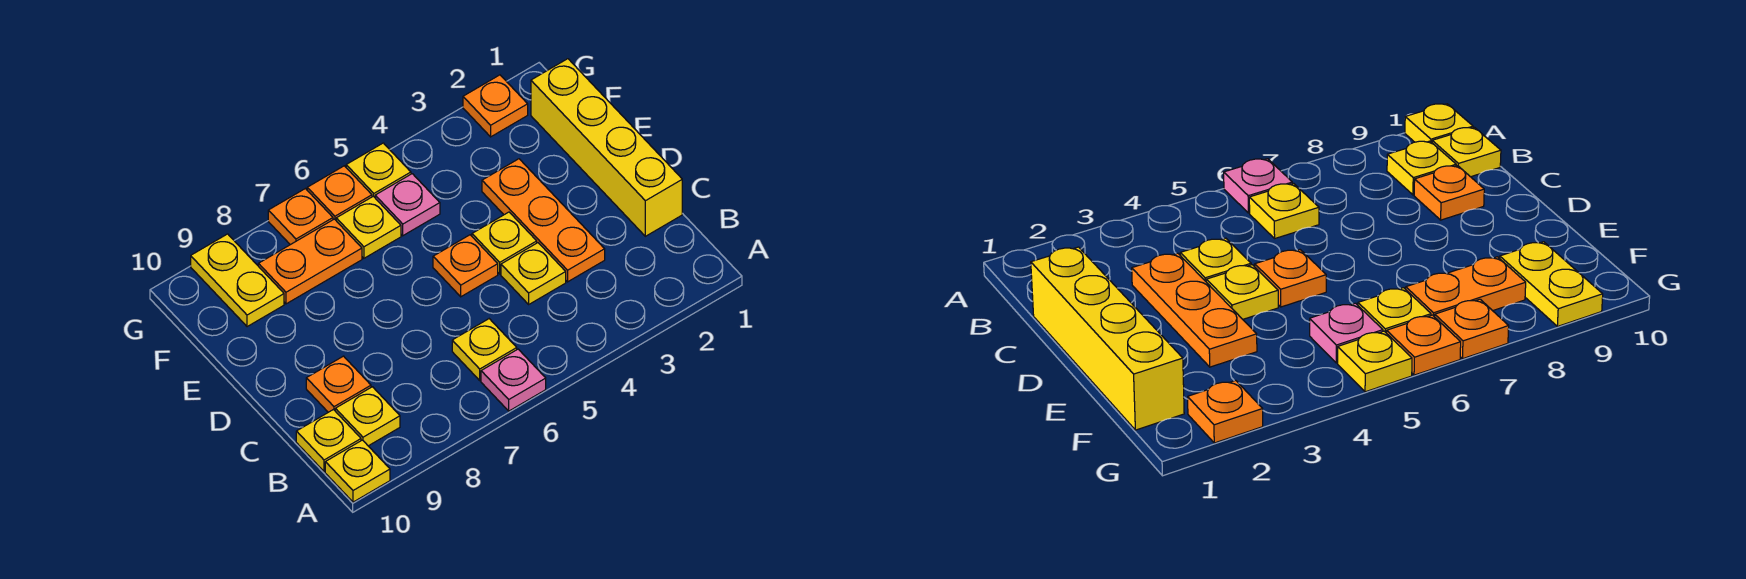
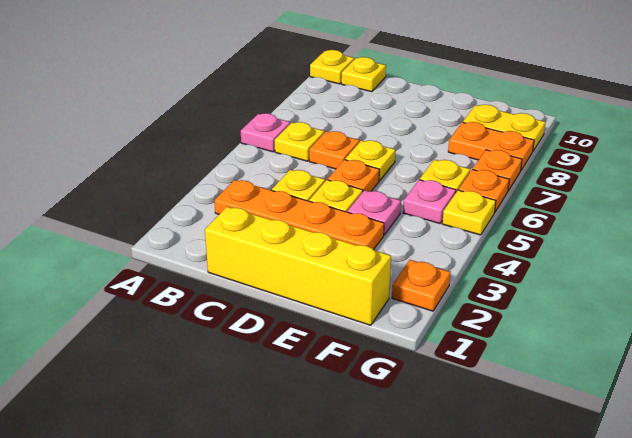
yellow 1x1 plate [335,387,400,446] -> yellow 1x1 plate moved to [345,140,395,181]
orange 1x3 plate [482,159,605,282] -> orange 1x4 plate [214,180,384,250]
orange 1x1 plate [306,356,371,412] -> orange 1x1 plate moved to [309,131,359,169]
none -> pink 1x1 plate [347,190,401,235]
orange 1x2 plate [258,219,362,304] -> orange 1x2 plate turned to [448,122,534,170]

